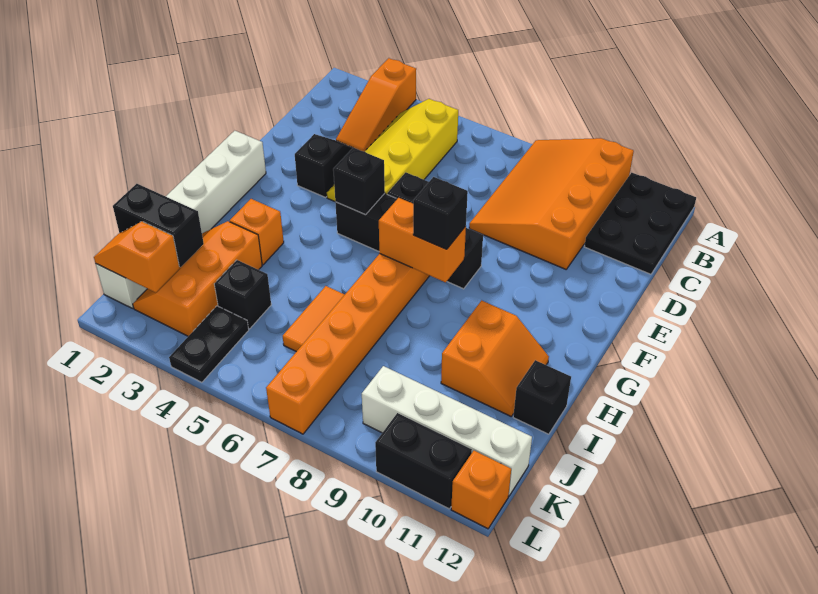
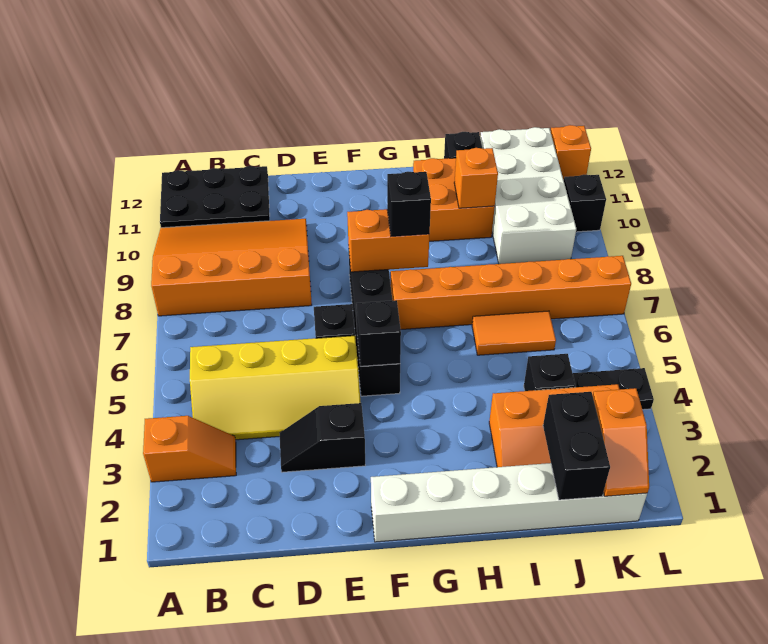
orange 1x3 slope [336,58,416,152] -> orange 1x2 slope [143,416,236,482]
orange 3x4 slope [469,138,634,269] -> orange 3x4 slope turned to [151,219,312,316]
orange 1x2 brick [379,198,466,282] -> orange 1x2 brick turned to [347,209,429,272]
orange 1x1 brick [230,199,284,265] -> orange 1x1 brick moved to [454,148,498,208]
orange 2x2 slope [441,300,549,417] -> orange 2x2 brick [413,158,495,241]
white 1x4 brick [362,366,532,496] -> white 2x4 brick [480,127,576,264]
black 1x2 brick [375,413,472,509] -> black 1x1 brick [564,175,606,232]

